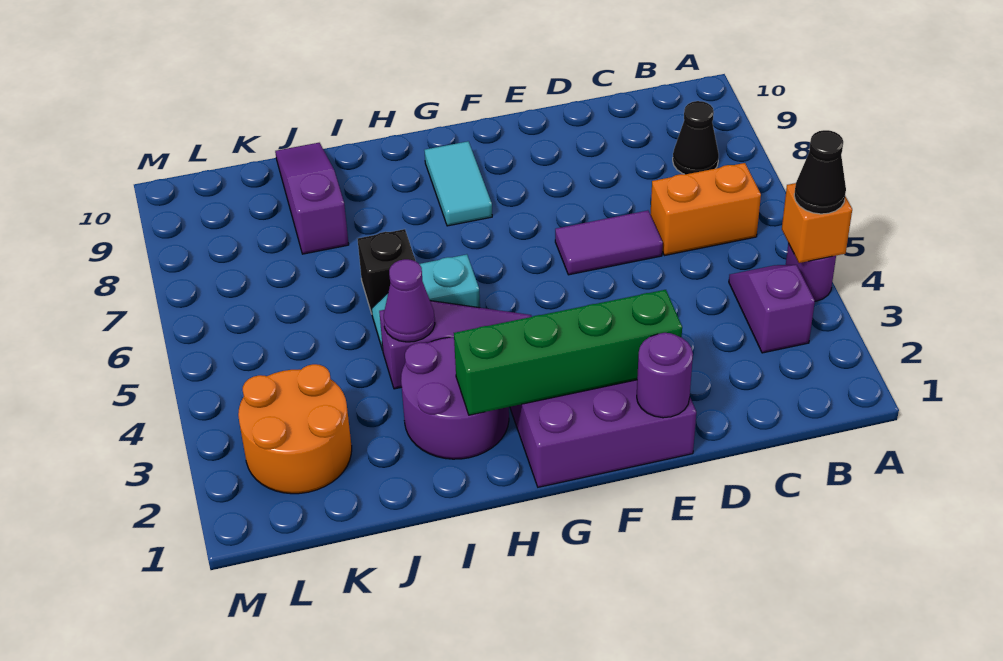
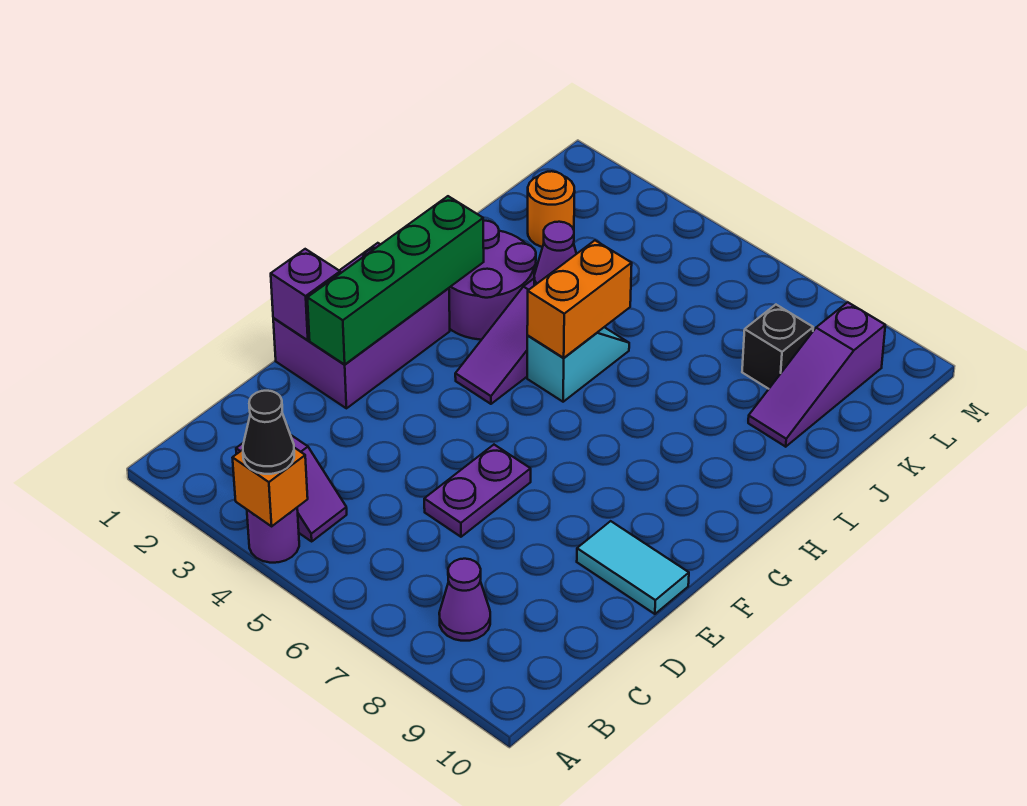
orange 1x2 brick [650,163,761,256] -> orange 1x2 brick moved to [527,241,632,358]
black 1x1 cone [673,101,719,174] -> purple 1x1 cone [439,559,490,641]
purple 1x2 tile [555,210,663,275] -> purple 1x2 plate [424,445,531,537]
purple 1x1 round brick [637,333,693,418] -> purple 1x1 brick [271,249,340,340]
cyan 1x2 tile [425,141,492,226] -> cyan 1x2 tile moved to [577,521,689,614]
black 1x1 brick [358,229,415,313] -> black 1x1 brick moved to [742,305,813,389]
purple 1x3 slope [275,143,349,254] -> purple 1x3 slope turned to [748,302,885,447]
orange 2x2 round brick [238,364,352,494] -> orange 1x1 round brick [528,171,575,247]

